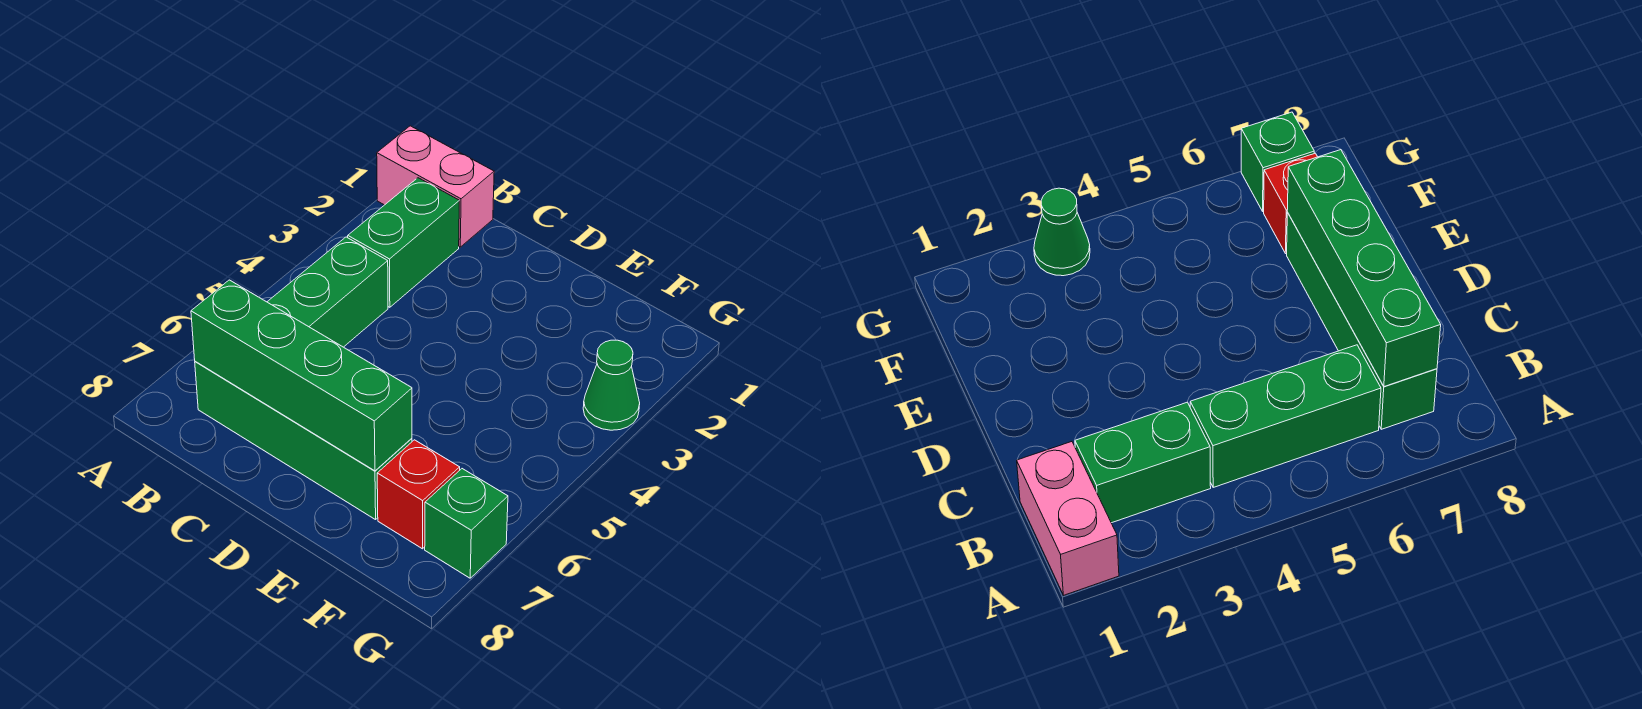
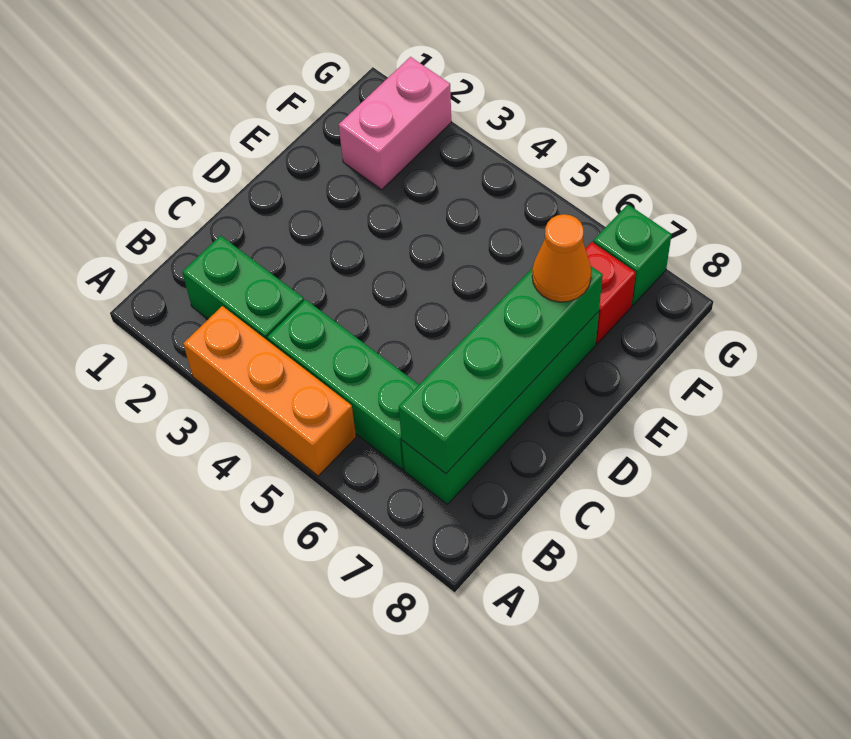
pink 1x2 brick [377,126,494,247] -> pink 1x2 brick moved to [339,57,451,190]
none -> orange 1x3 brick [183,306,356,476]
none -> orange 1x1 cone [532,214,591,302]
green 1x1 cone [583,340,640,430] -> none

